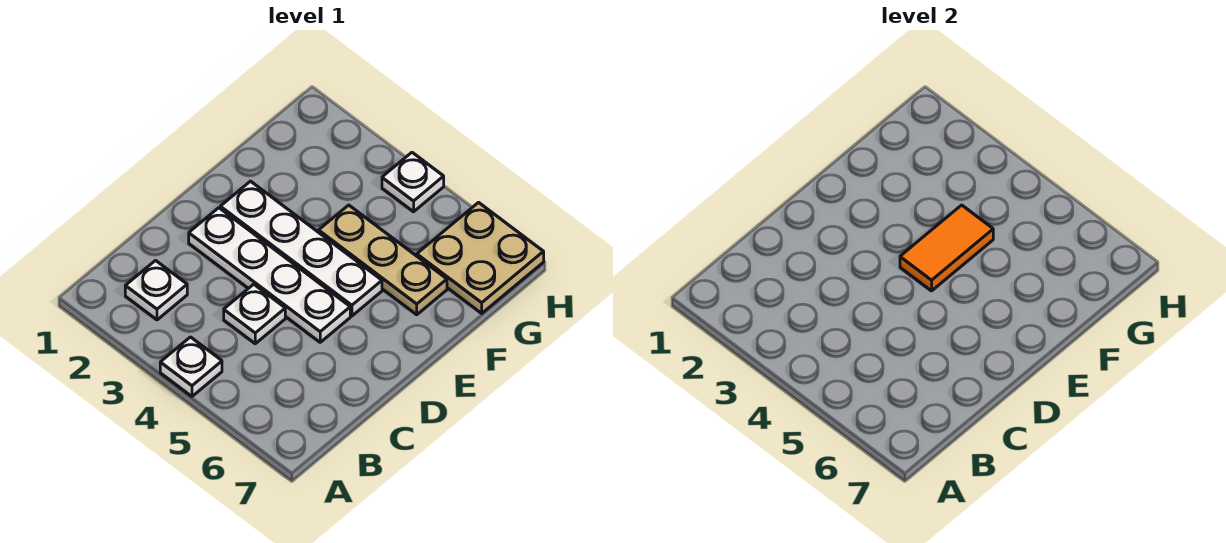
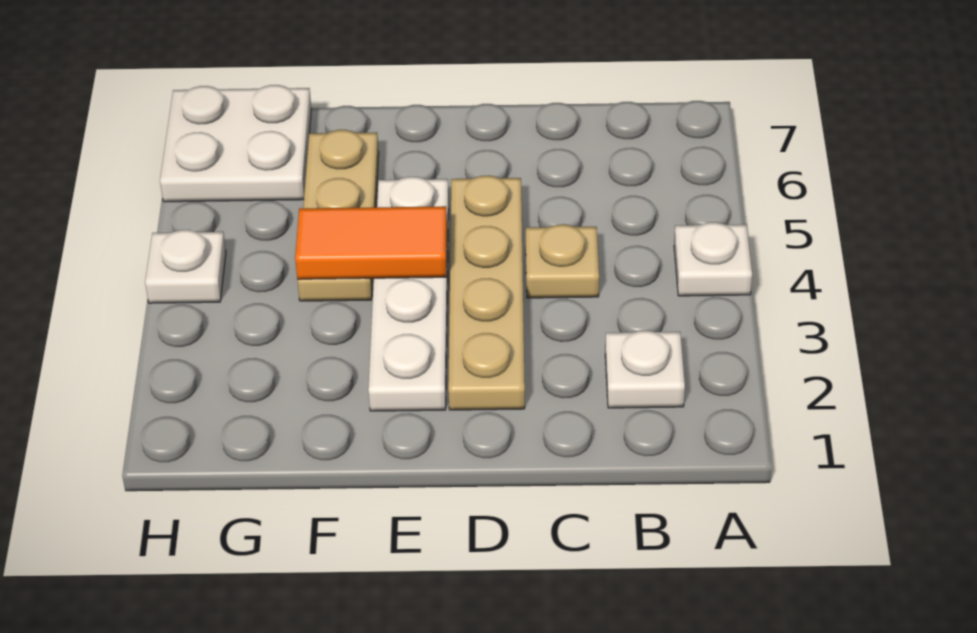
white 1x1 plate [224,284,285,344] -> tan 1x1 plate [526,224,599,298]
white 1x4 plate [189,208,350,342] -> tan 1x4 plate [448,175,525,410]
tan 2x2 plate [417,203,544,313] -> white 2x2 plate [160,85,311,202]

